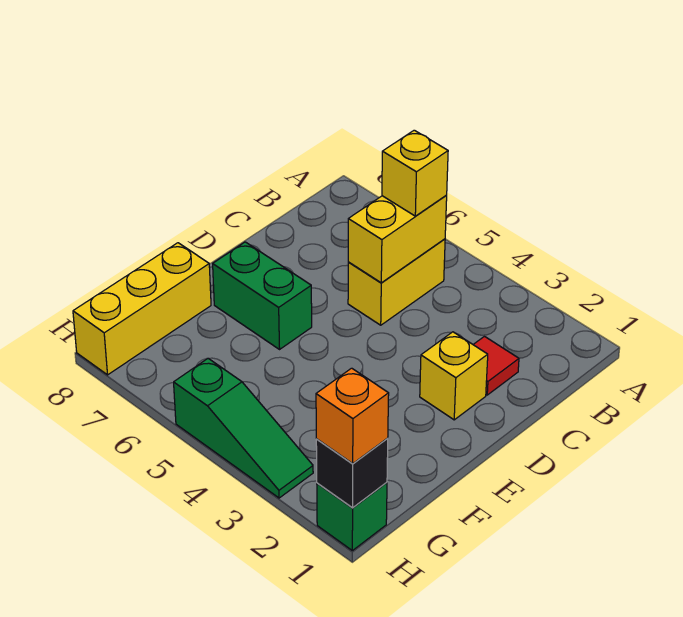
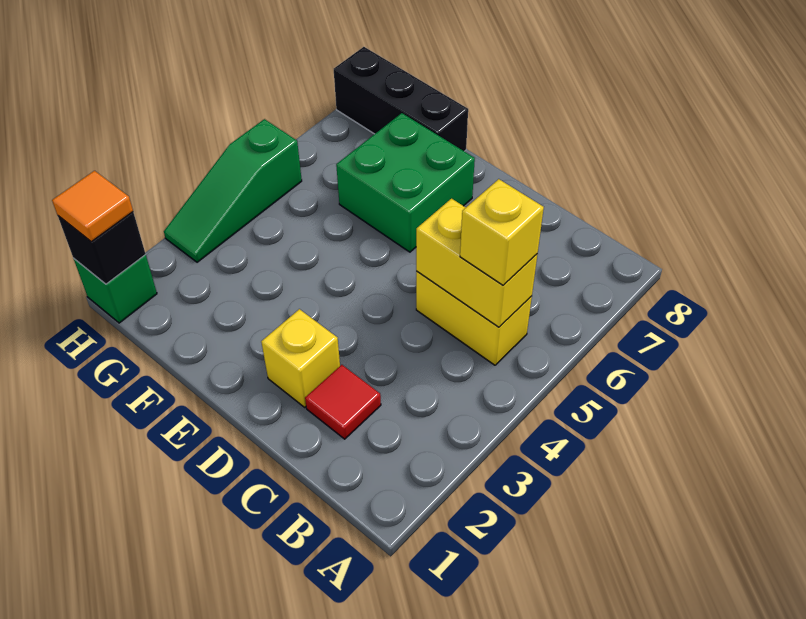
green 1x2 brick [213,242,312,349] -> green 2x2 brick [336,113,475,252]
yellow 1x3 brick [73,243,211,375] -> black 1x3 brick [334,47,468,151]
orange 1x1 brick [316,368,389,463] -> orange 1x1 tile [52,171,133,242]

